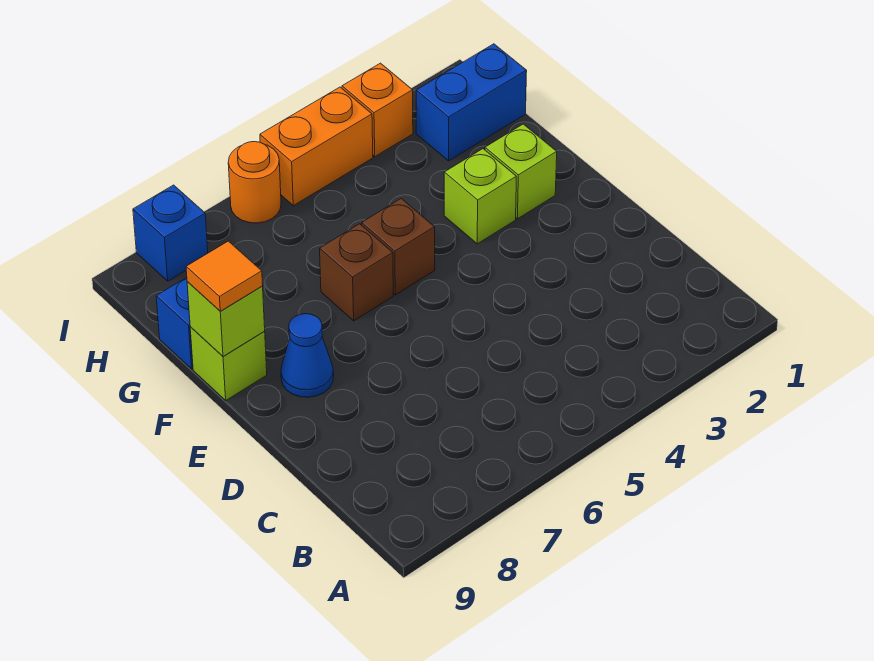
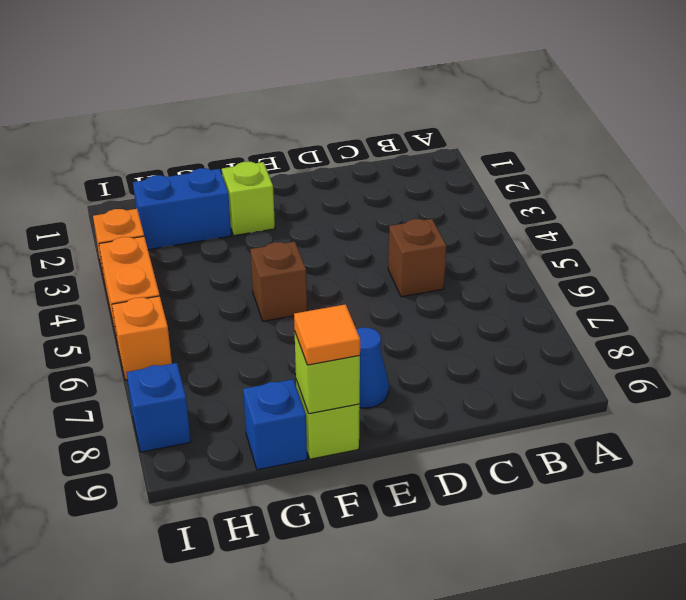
lime 1x1 brick [444,149,516,244] -> none
brown 1x1 brick [320,224,393,321] -> brown 1x1 brick moved to [388,219,446,297]
blue 1x2 brick [416,44,527,161] -> blue 1x2 brick turned to [133,168,231,250]
orange 1x1 round brick [228,142,281,223] -> orange 1x1 brick [112,296,172,380]

